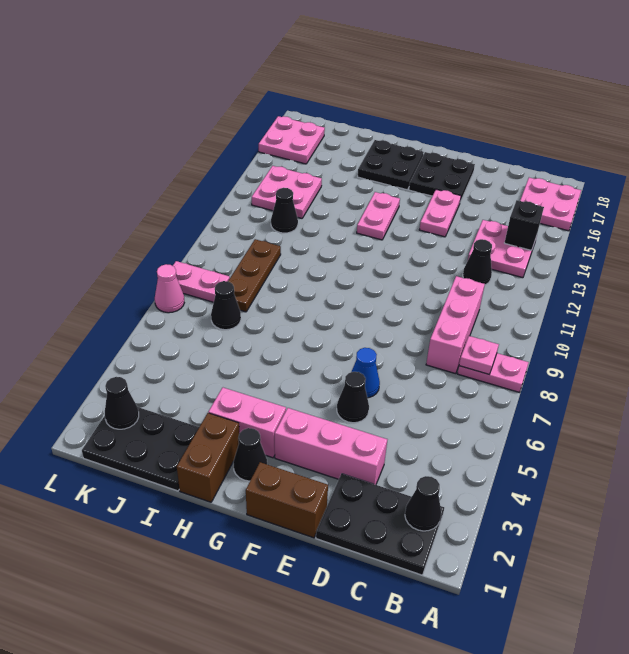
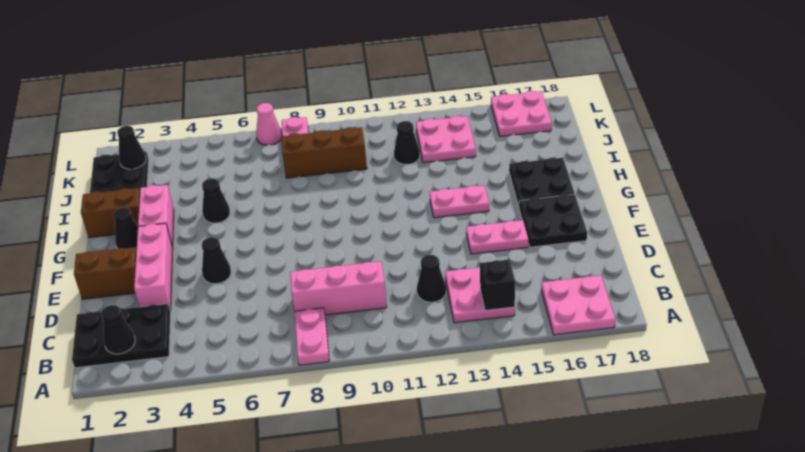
black 2x3 plate [316,474,444,575] -> black 2x3 plate turned to [72,304,171,368]
pink 1x1 plate [459,336,499,374] -> none
brown 1x2 brick [246,462,328,538] -> brown 1x2 brick turned to [74,247,136,299]
blue 1x1 cone [352,348,380,398] -> none
black 1x1 cone [211,281,241,330] -> black 1x1 cone moved to [202,179,230,223]
brown 1x3 plate [228,239,281,312] -> brown 1x3 brick [281,127,367,178]

